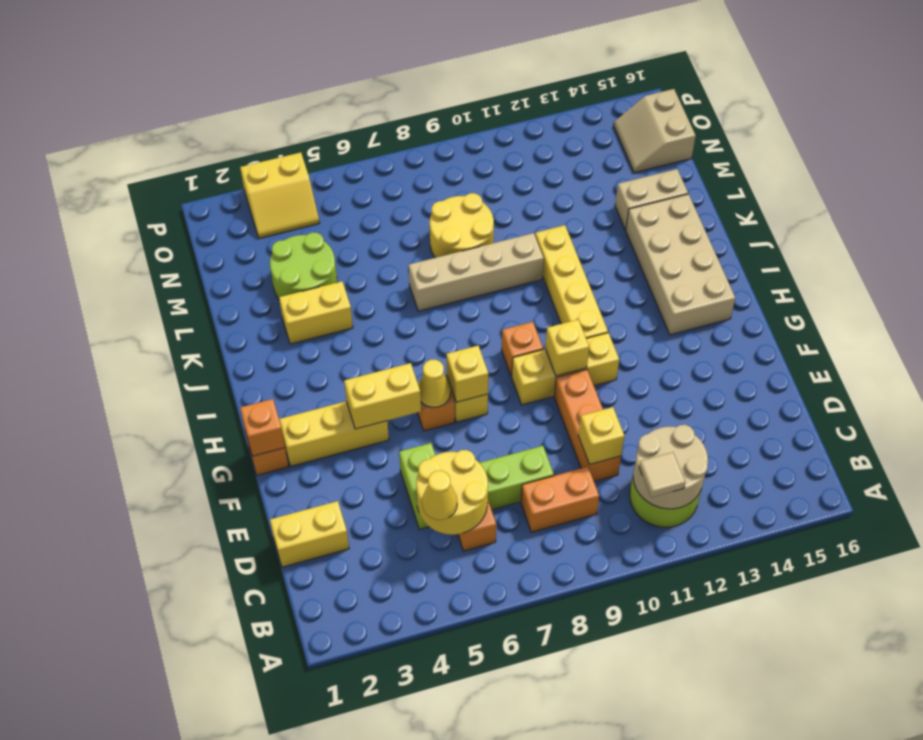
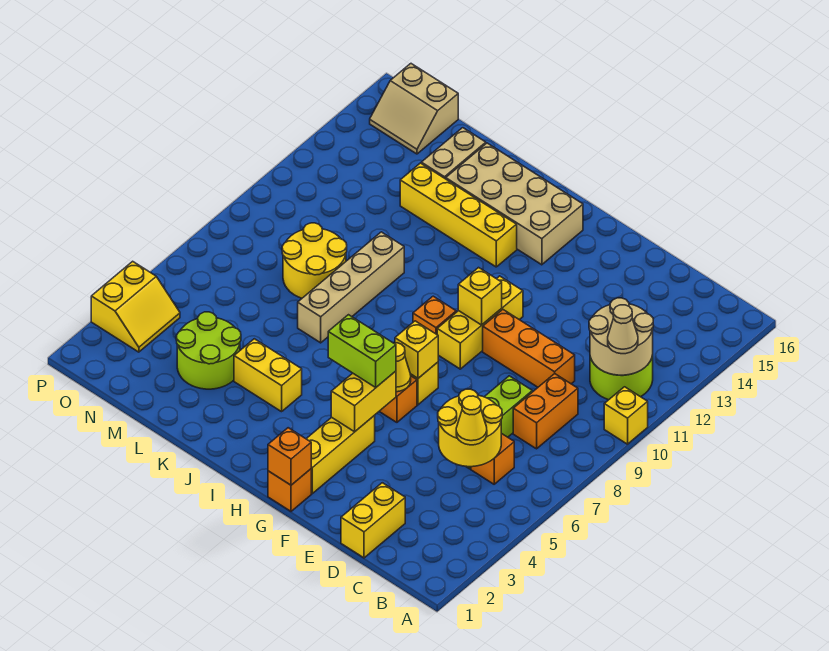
tan 1x1 tile [639,452,685,497] -> tan 1x1 cone [608,305,638,354]
lime 1x2 brick [399,443,435,529] -> lime 1x2 brick moved to [328,315,396,387]
yellow 1x1 brick [578,407,625,464] -> yellow 1x1 brick moved to [604,387,648,444]
yellow 1x4 brick [535,225,608,338] -> yellow 1x4 brick moved to [400,163,517,267]
yellow 1x2 brick [279,281,353,344] -> yellow 1x2 brick turned to [234,339,302,412]

